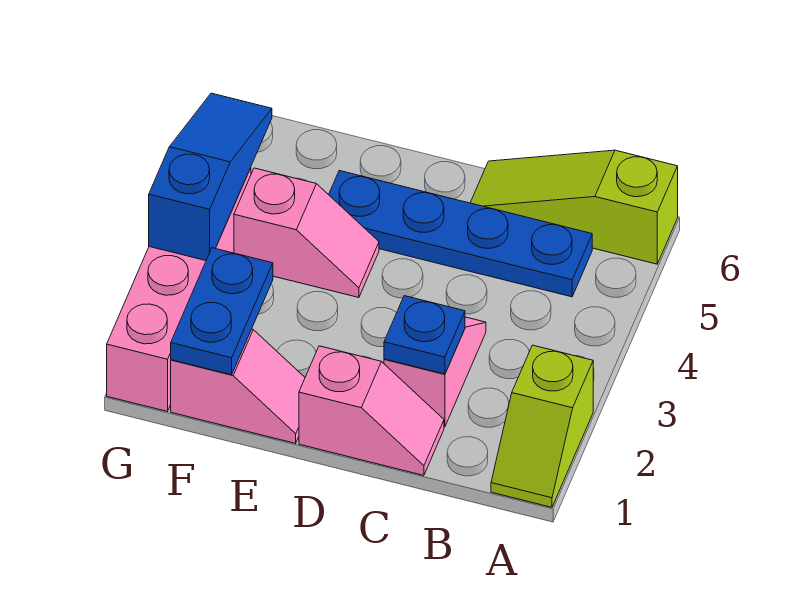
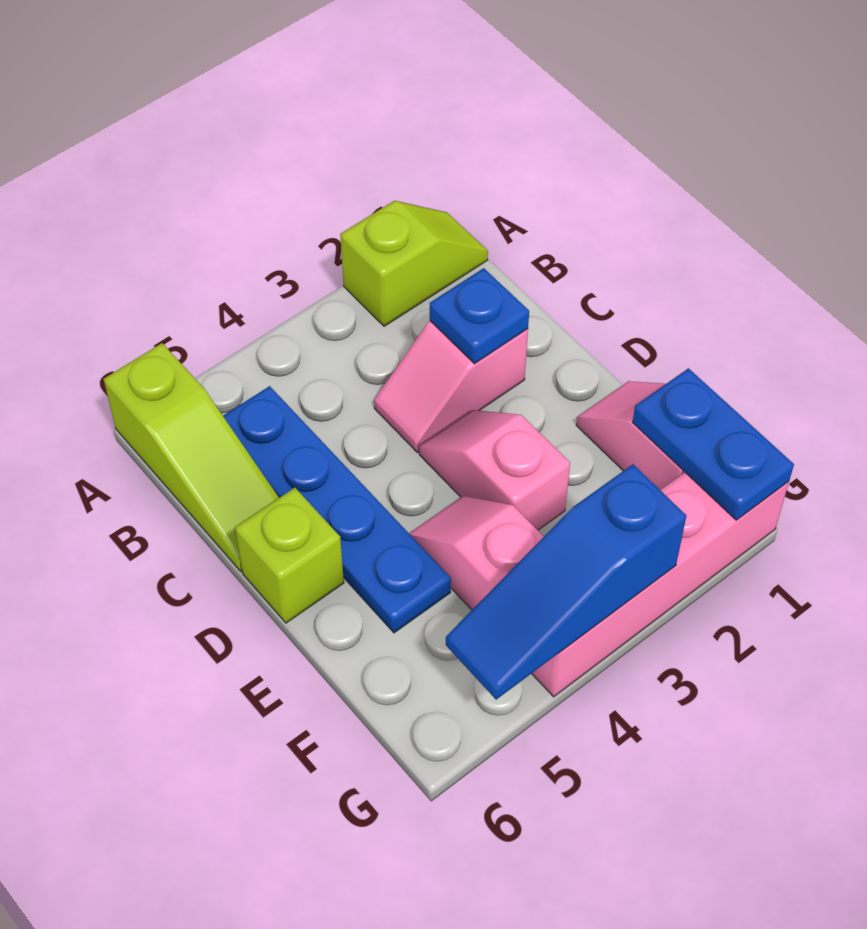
pink 1x2 slope [299,346,444,475] -> pink 1x2 slope moved to [419,410,570,530]
none -> lime 1x1 brick [235,488,344,623]
blue 1x2 plate [171,248,273,375] -> blue 1x2 plate turned to [633,368,794,520]

